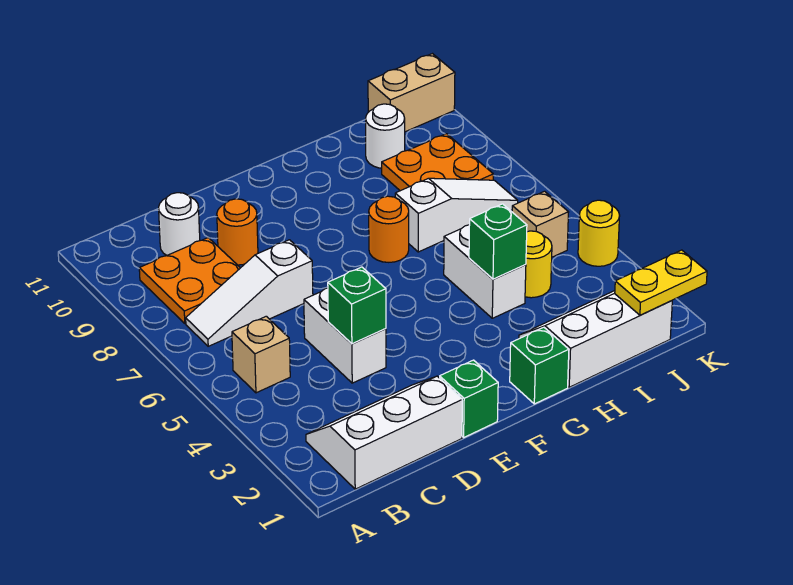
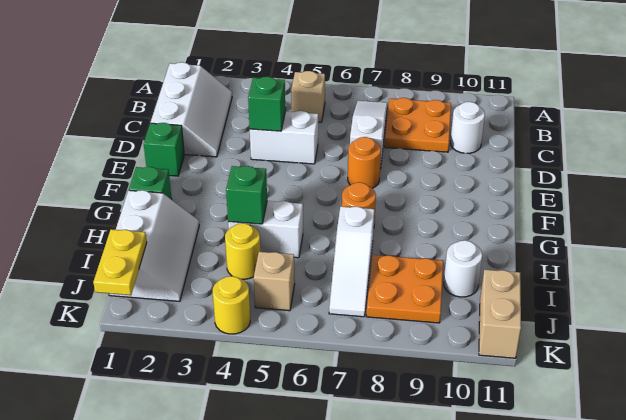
orange 1x1 round brick [217,199,258,265] -> orange 1x1 round brick moved to [348,137,381,188]

